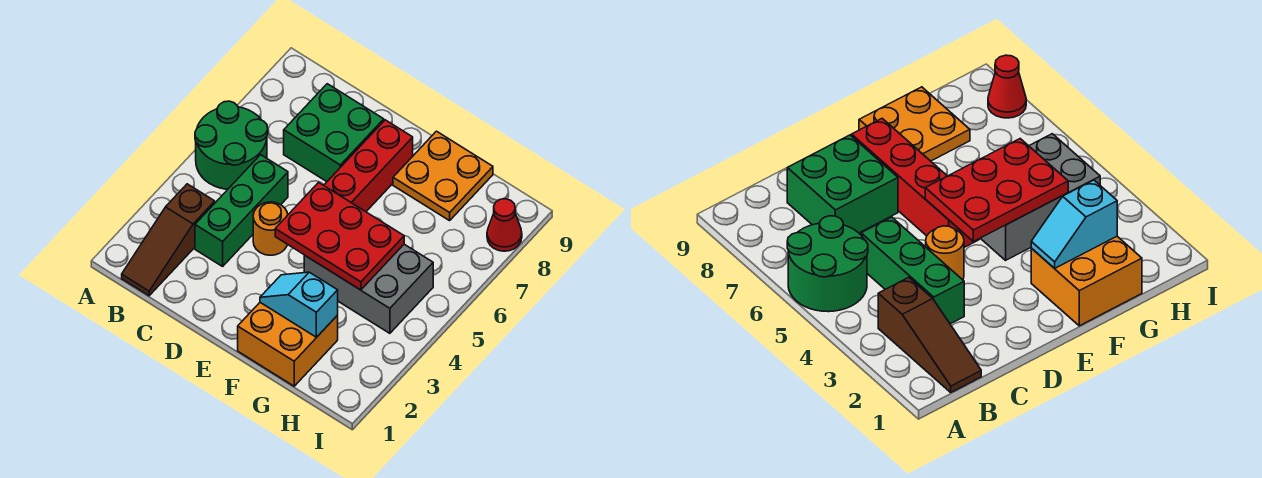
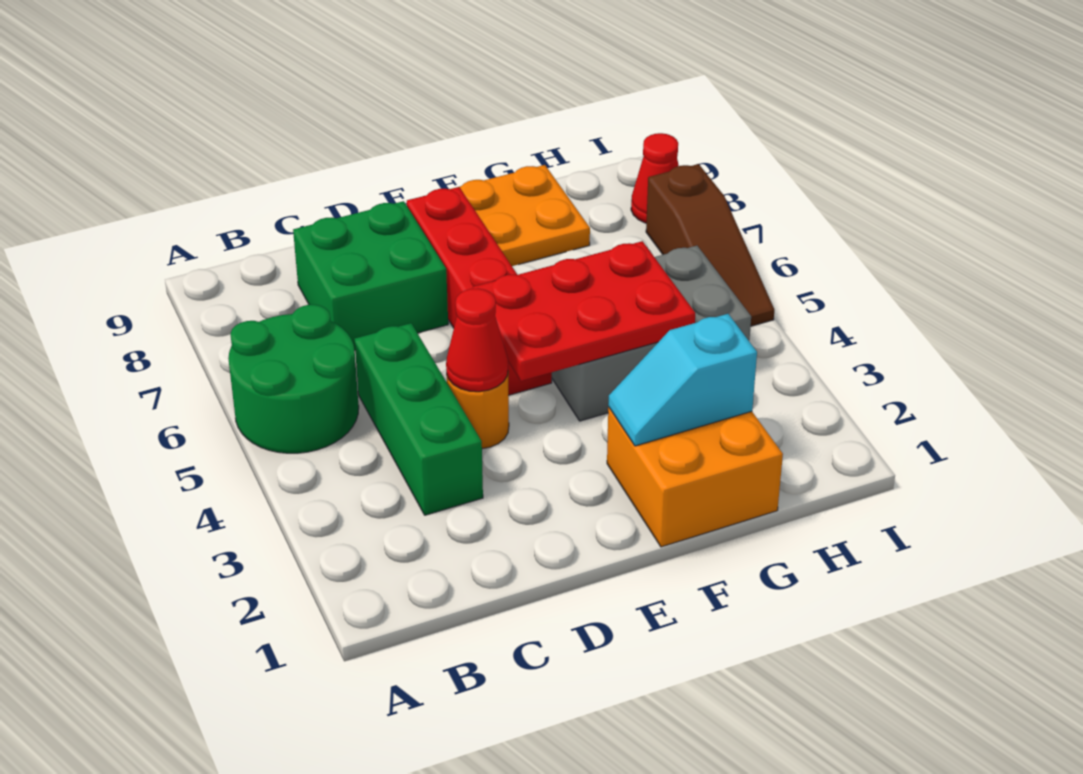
brown 1x3 slope [122,184,215,296] -> brown 1x3 slope moved to [646,164,774,326]
none -> red 1x1 cone [446,288,508,392]

